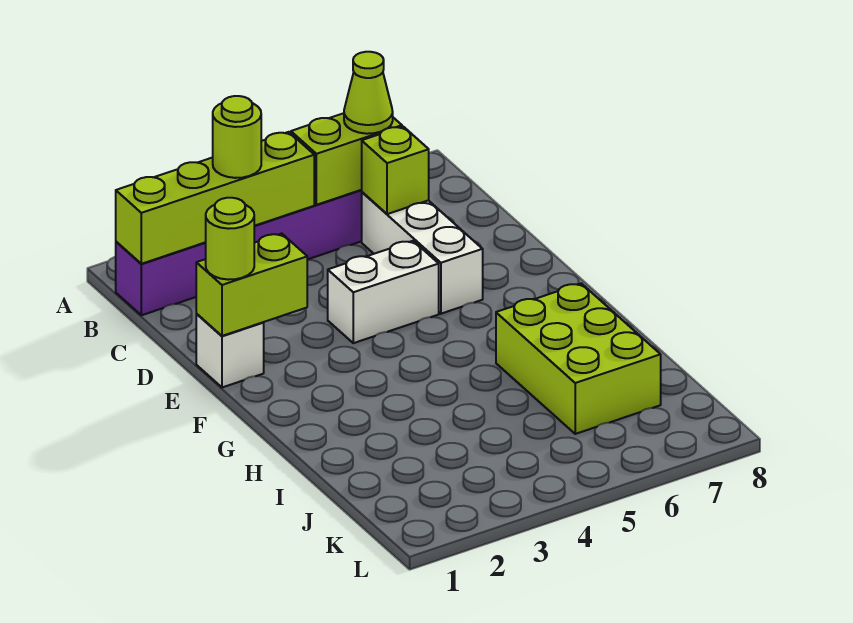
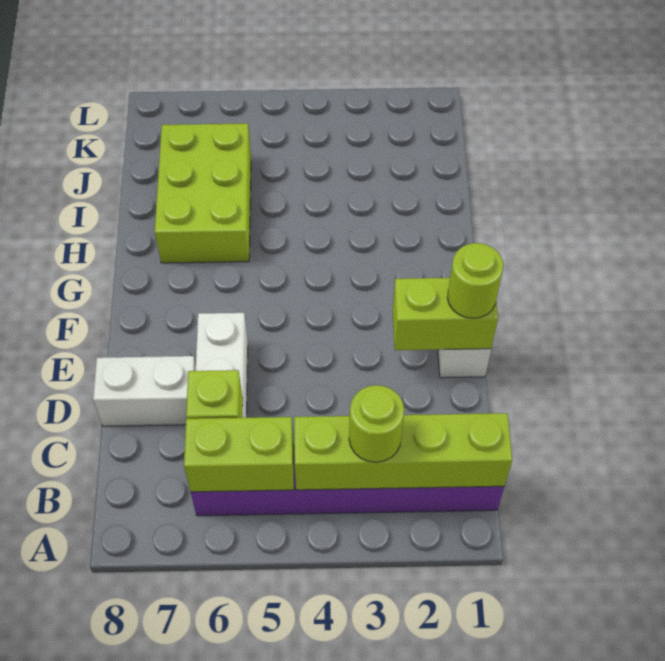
lime 1x1 cone [344,52,393,134] -> none
white 1x2 brick [328,241,439,343] -> white 1x2 brick moved to [93,356,196,426]

